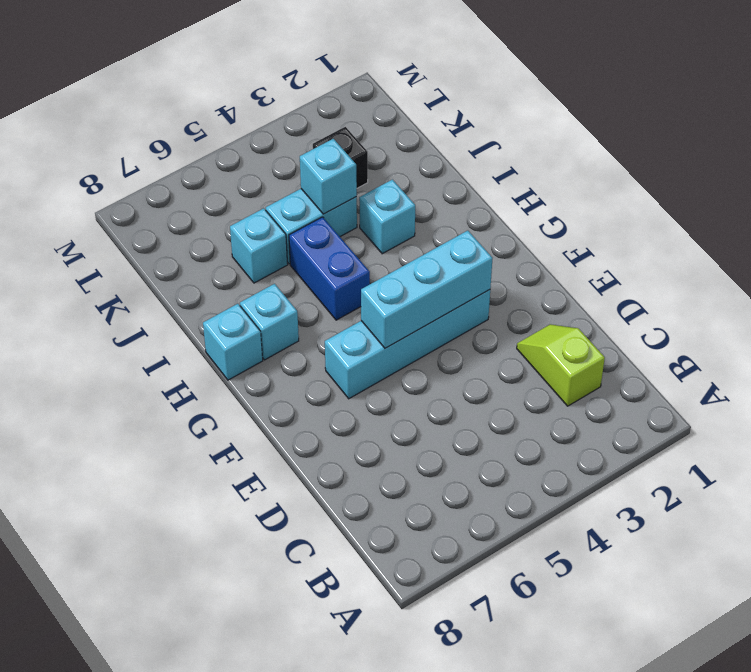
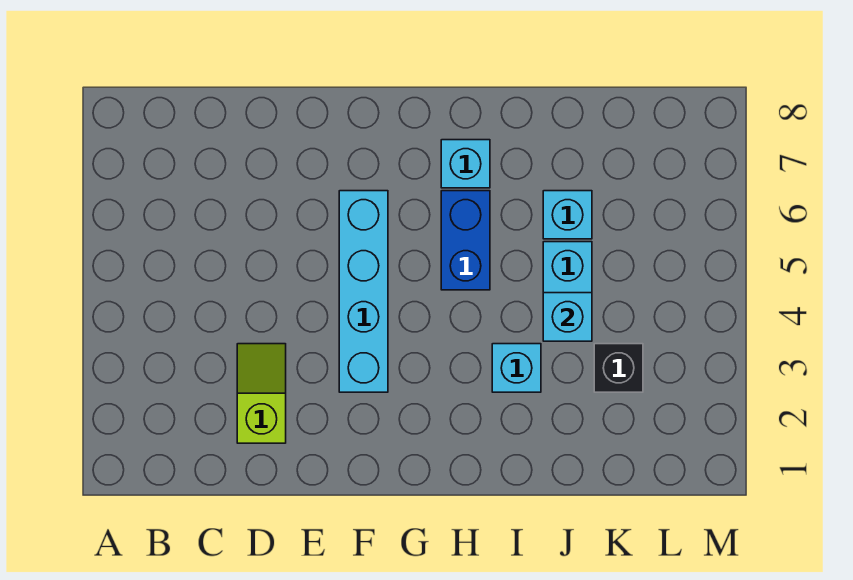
lime 1x2 slope [517,324,605,406] -> lime 1x2 slope turned to [237,344,286,443]
cyan 1x3 brick [361,231,492,348] -> none
blue 1x2 brick [289,217,370,320] -> blue 1x2 brick turned to [441,191,490,290]
cyan 1x1 brick [203,304,263,380] -> none

